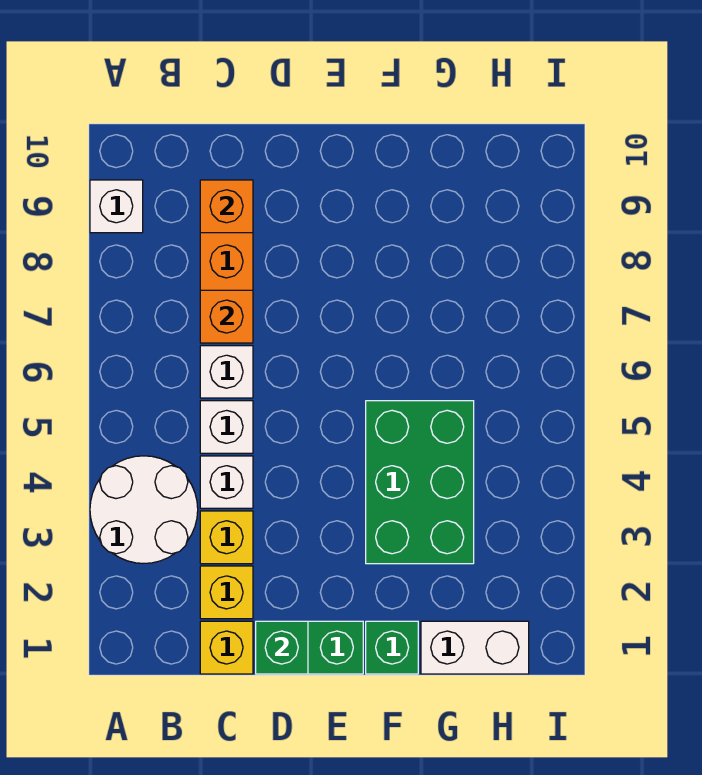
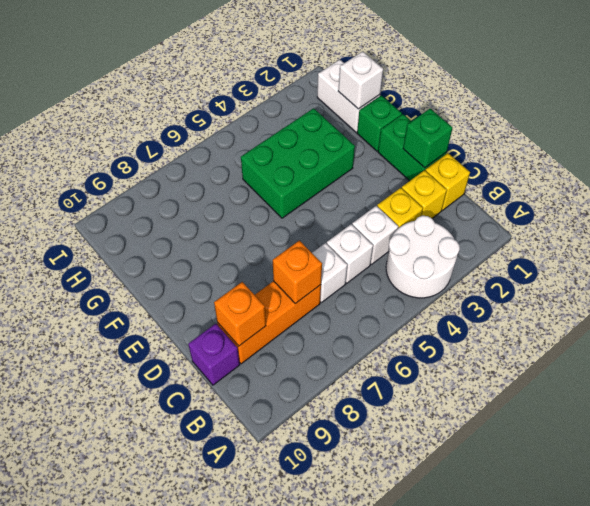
white 1x1 brick [90,180,143,233] -> white 1x1 brick moved to [338,51,383,109]
none -> purple 1x1 brick [188,324,240,385]

